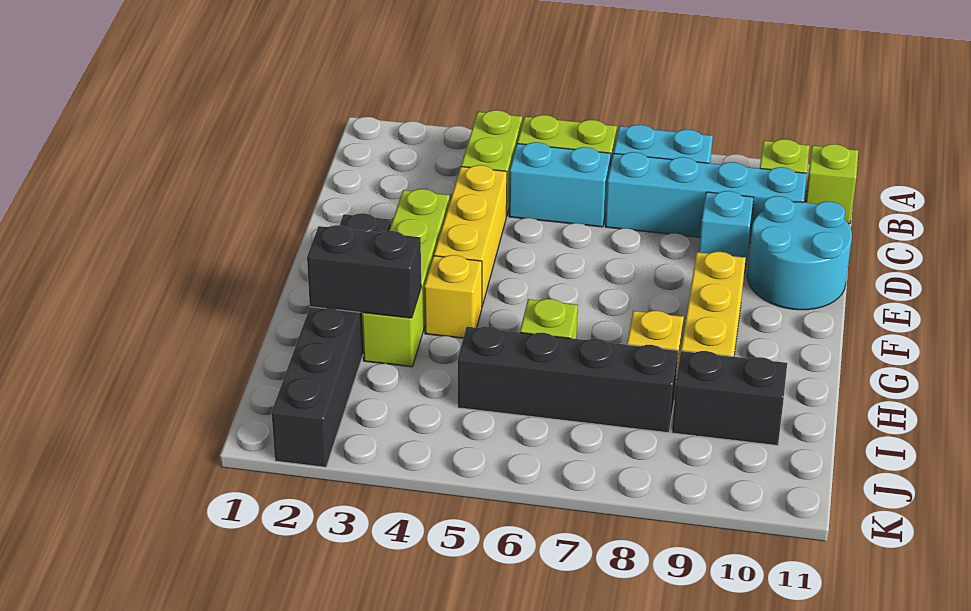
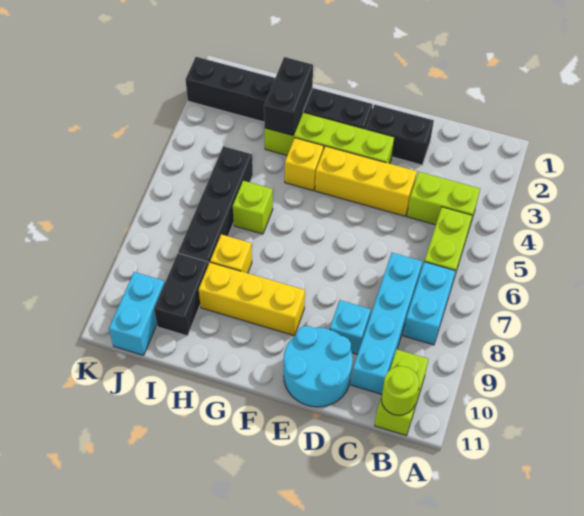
none -> lime 1x1 round brick [381,366,419,415]
cyan 1x2 brick [509,142,611,227] -> cyan 1x2 brick moved to [109,272,165,355]
none -> black 1x2 brick [366,105,434,165]

